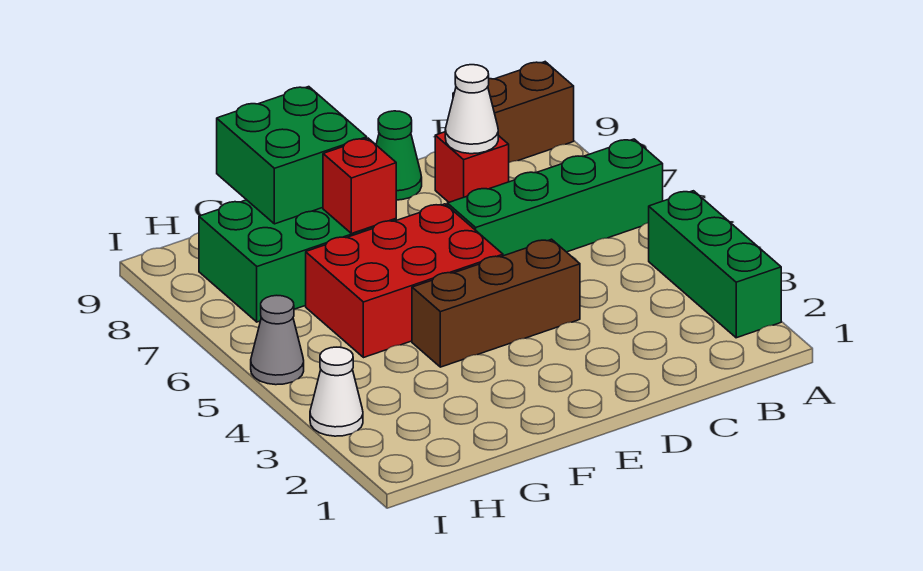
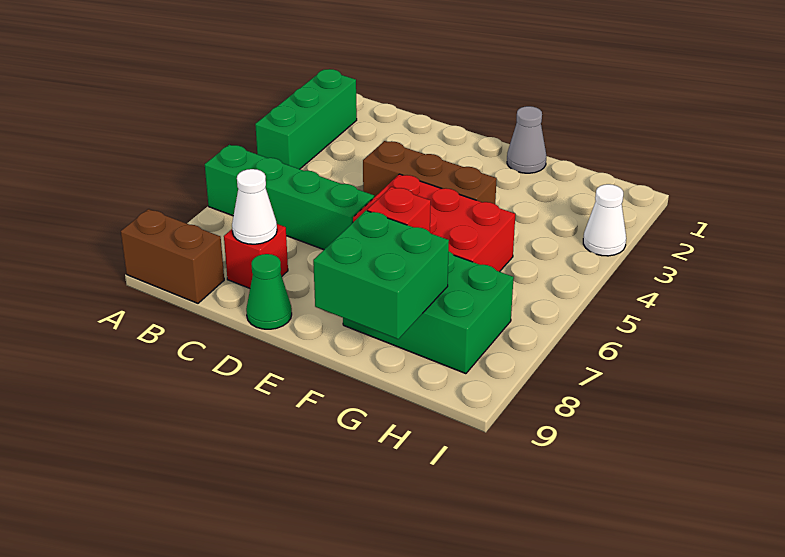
grey 1x1 cone [251,295,304,385] -> grey 1x1 cone moved to [507,106,546,173]

